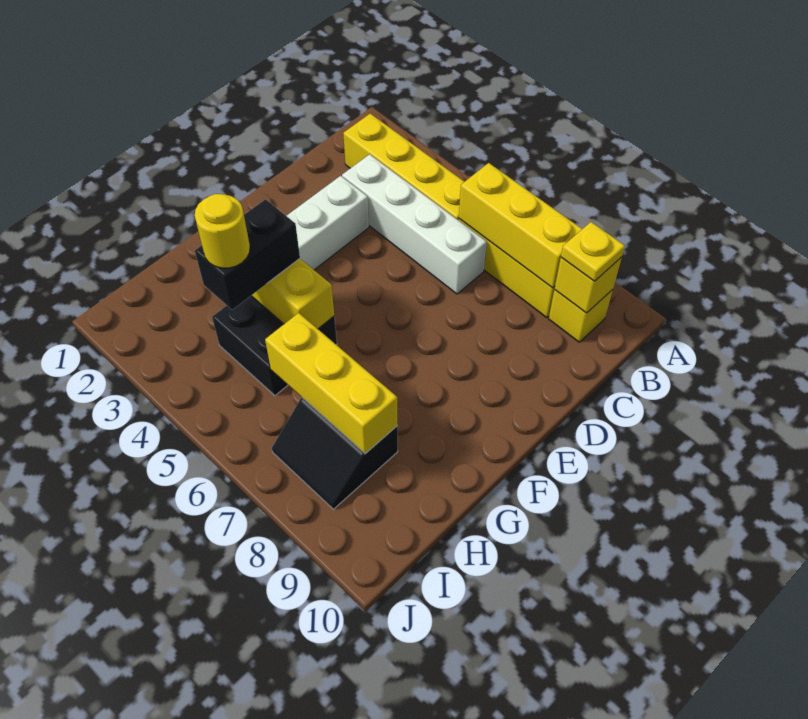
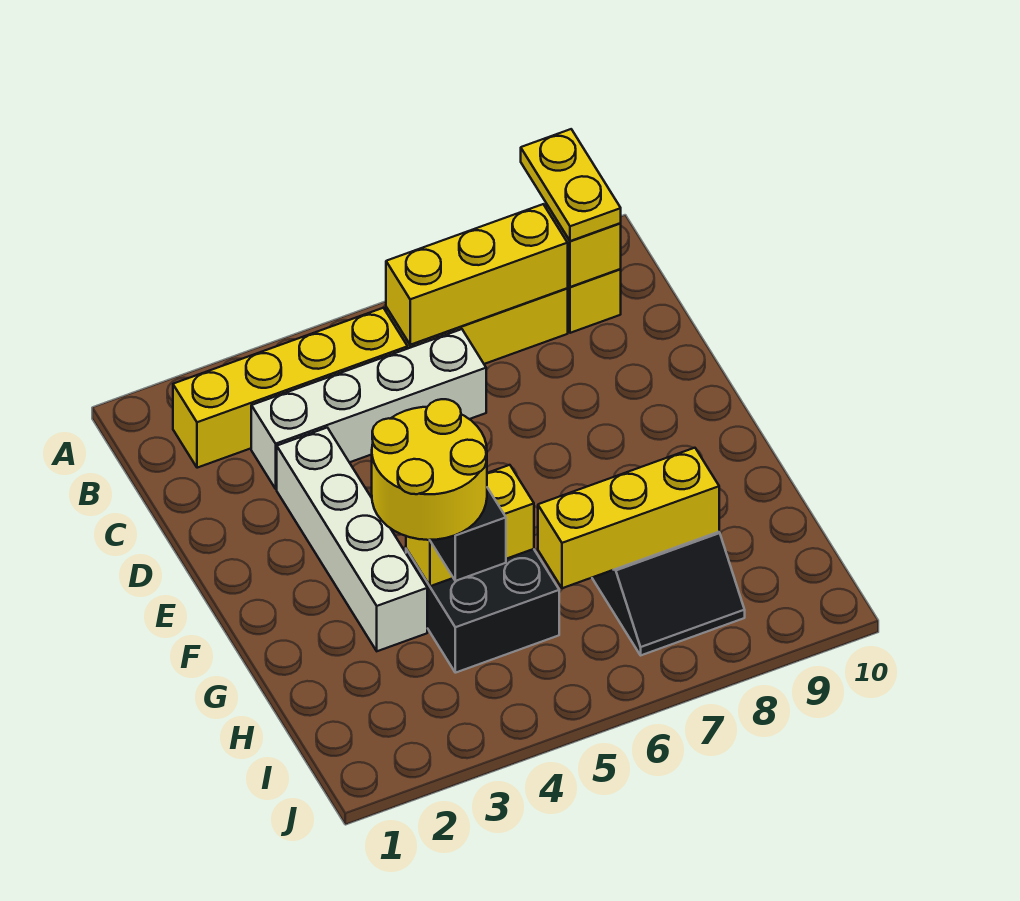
yellow 1x1 plate [561,222,625,281] -> yellow 1x2 plate [521,129,621,241]
yellow 1x1 round brick [195,194,250,268] -> yellow 2x2 round brick [372,399,487,540]

